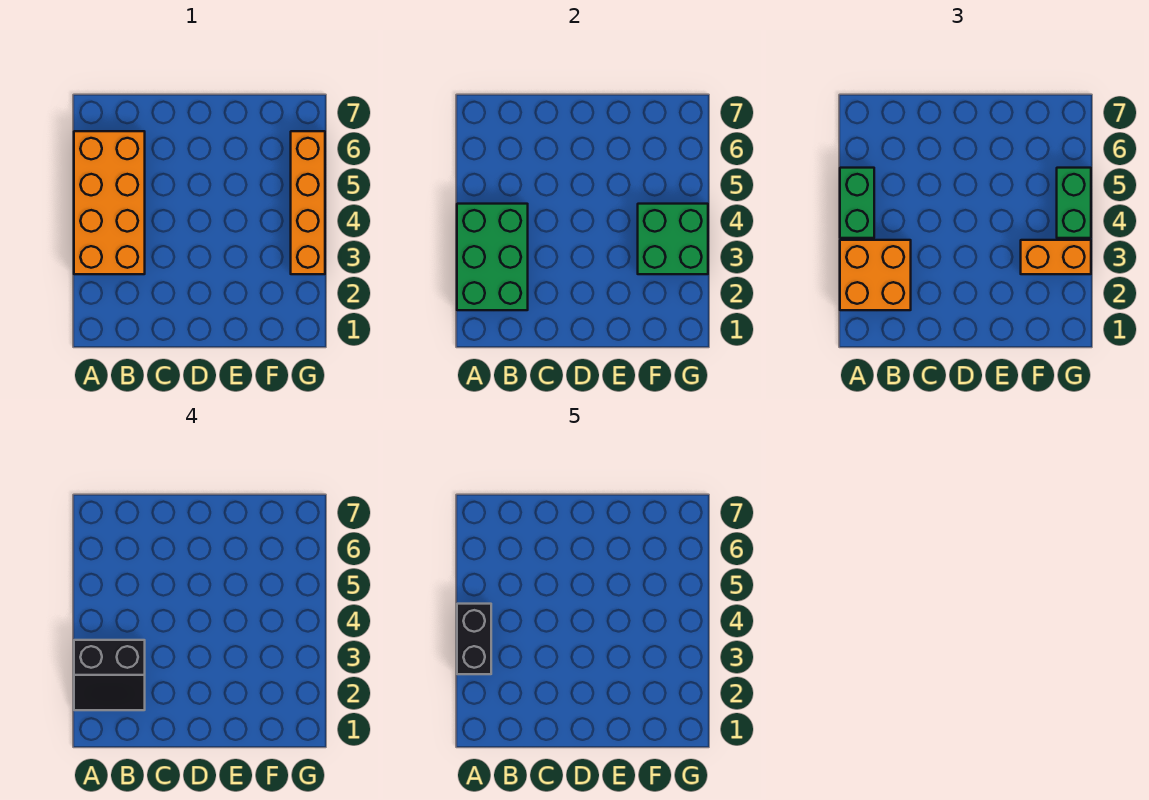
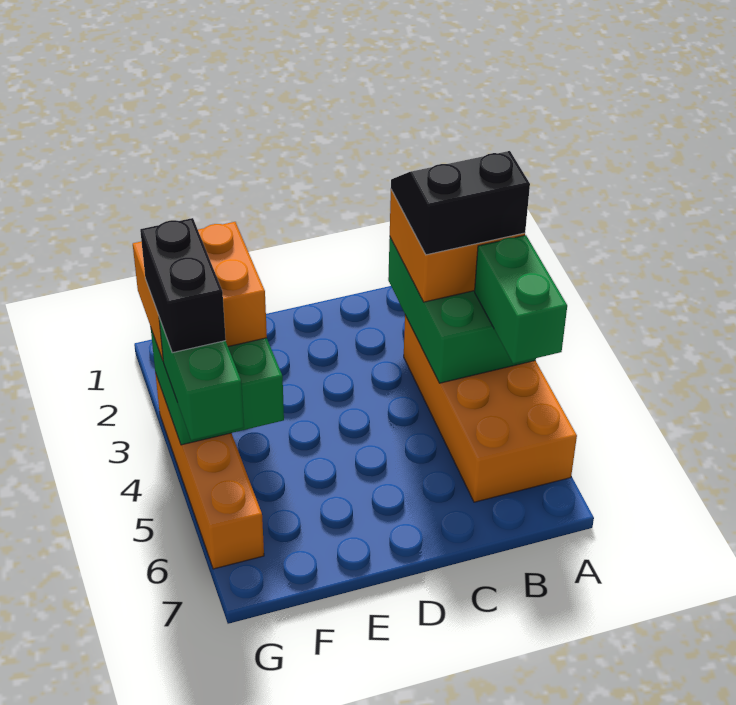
black 1x2 brick [457,604,491,674] -> black 1x2 brick moved to [140,218,226,353]
orange 1x2 brick [1021,240,1091,274] -> orange 2x2 brick [133,222,267,360]

